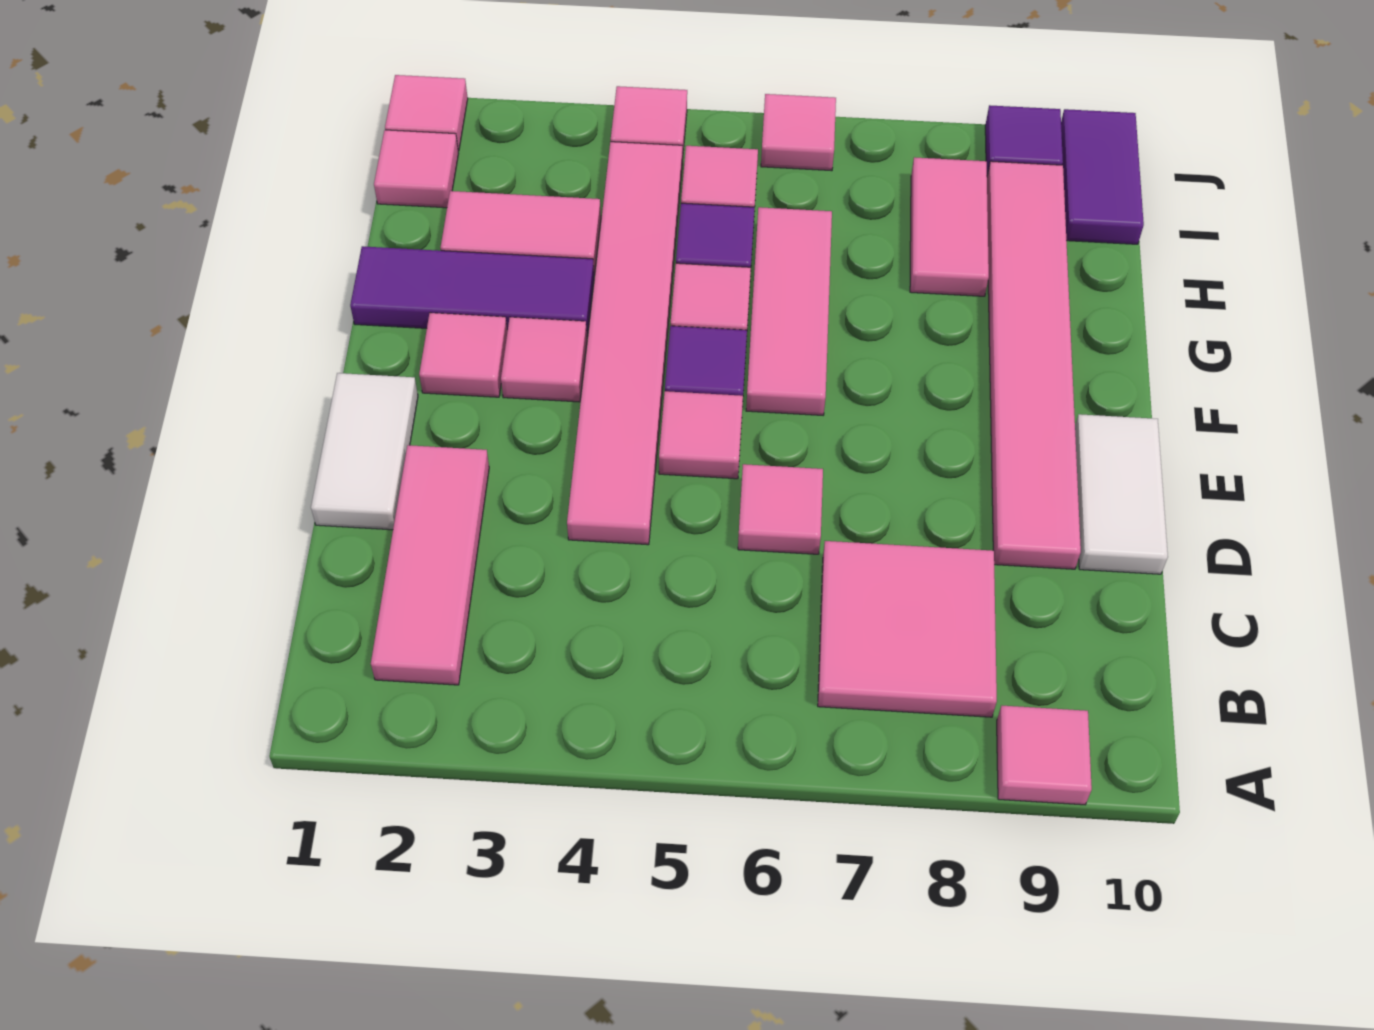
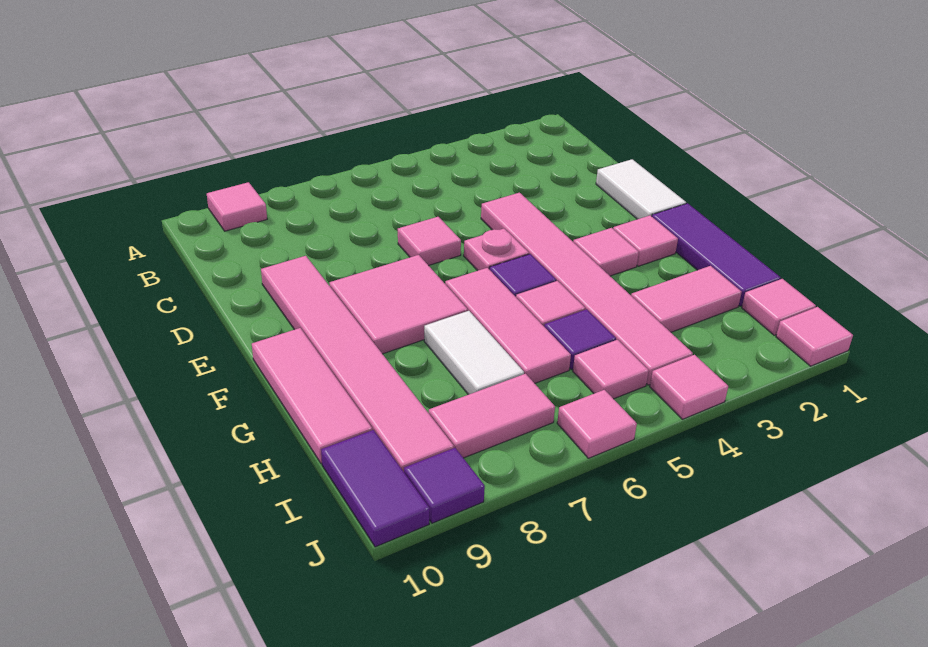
pink 1x3 tile [371,445,489,685] -> pink 1x3 tile moved to [252,328,372,464]
pink 2x2 tile [818,541,997,717] -> pink 2x2 tile moved to [329,255,468,354]
white 1x2 tile [1075,414,1168,574] -> white 1x2 tile moved to [424,311,524,395]
pink 1x1 tile [659,391,743,479] -> pink 1x1 plate [464,229,529,271]
purple 1x3 tile [350,246,594,336] -> purple 1x3 tile turned to [652,203,781,306]
pink 1x2 tile [910,157,989,296] -> pink 1x2 tile turned to [429,374,555,458]

